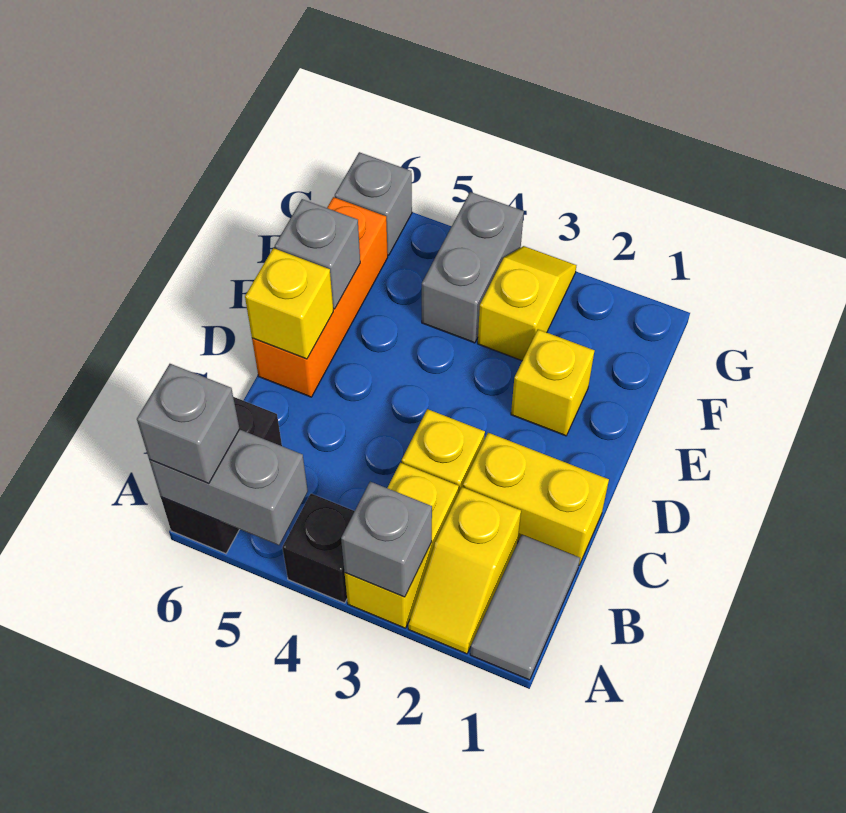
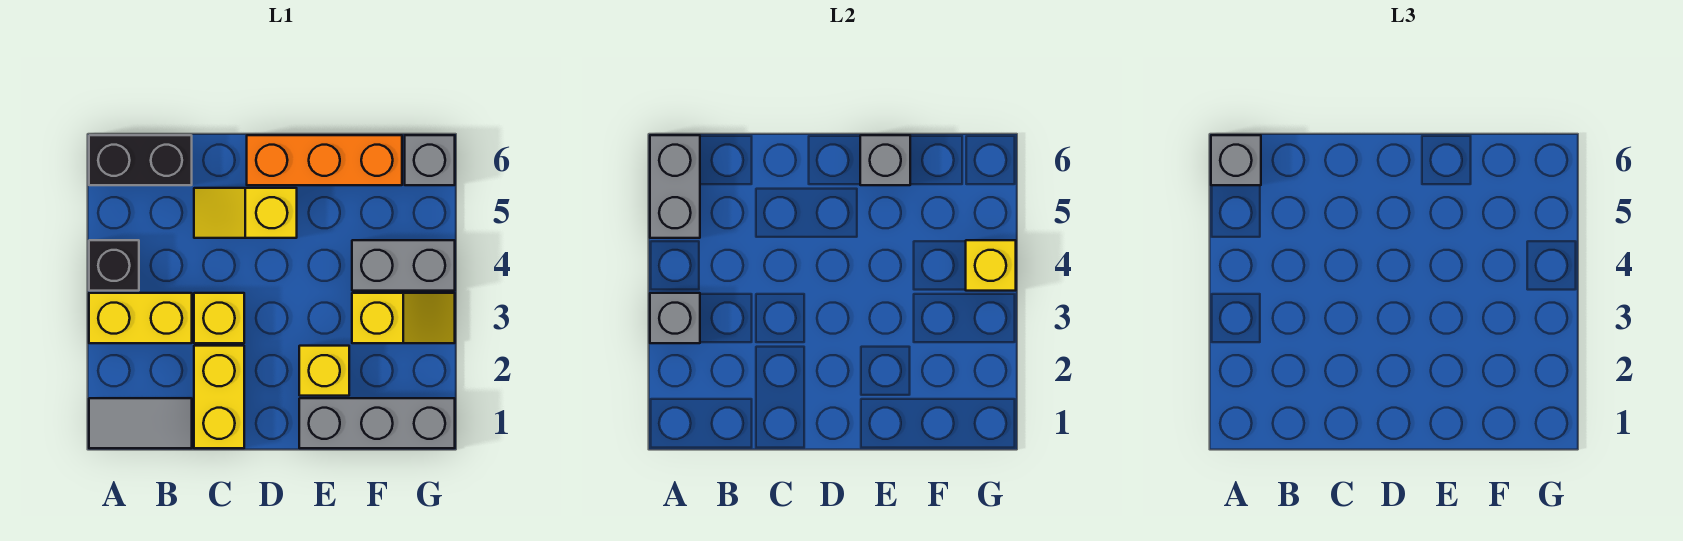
yellow 1x2 slope [408,487,521,654] -> yellow 1x2 slope moved to [194,188,297,238]
yellow 1x1 brick [245,248,333,359] -> yellow 1x1 brick moved to [966,240,1016,291]
none -> grey 1x3 brick [299,398,455,448]

